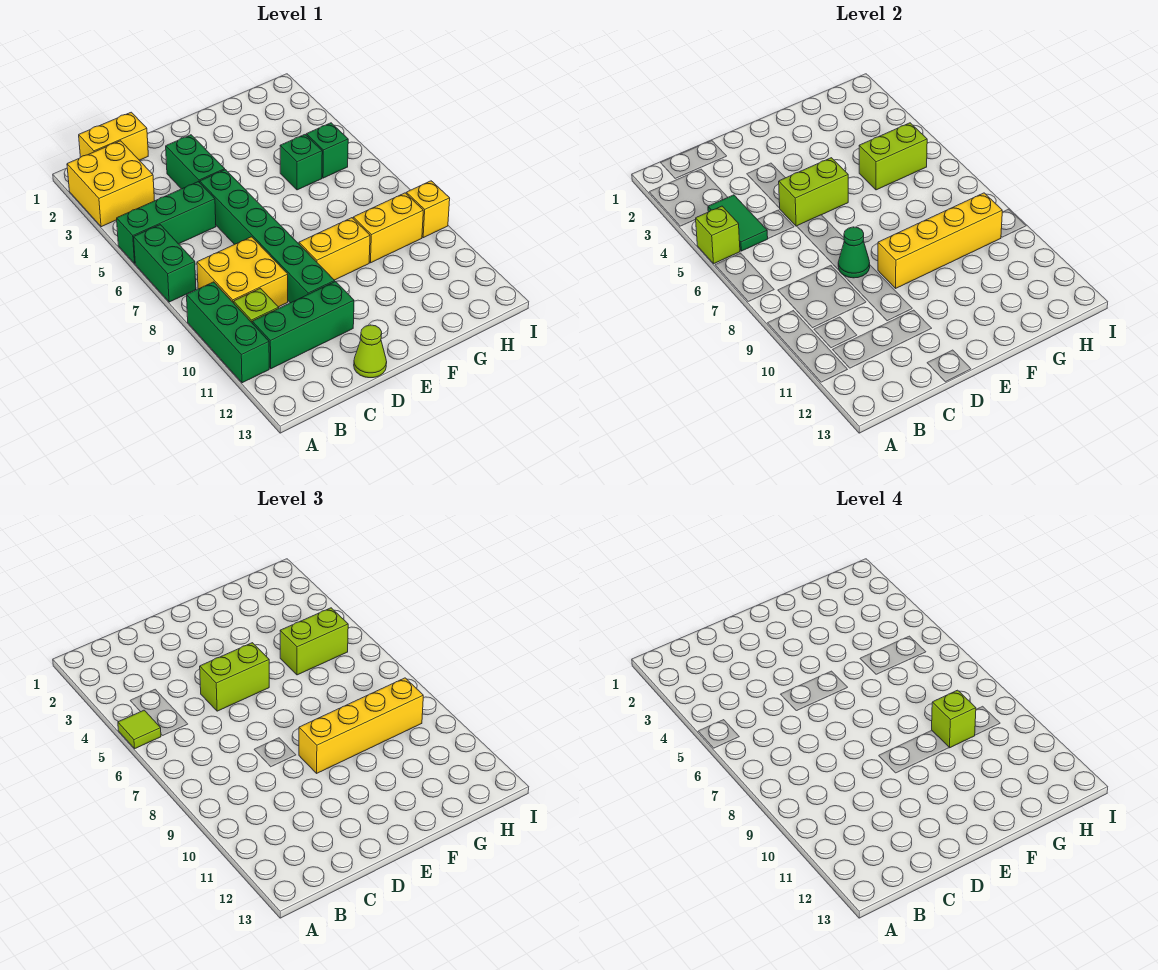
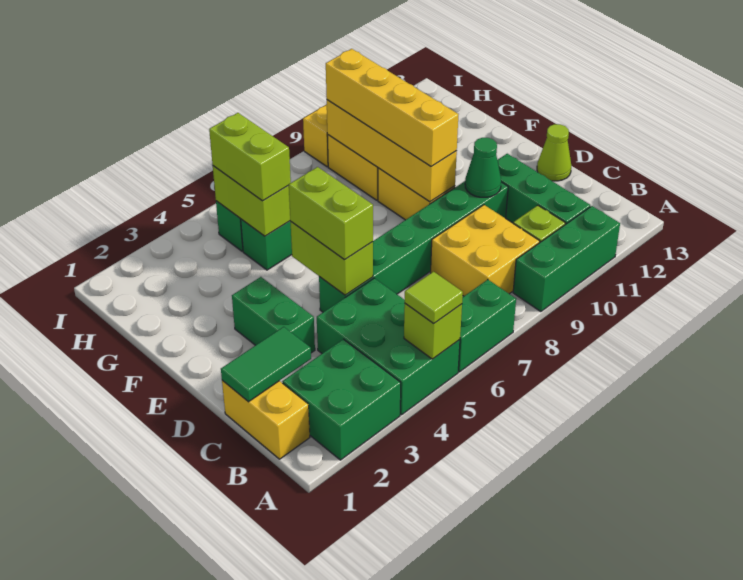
yellow 2x2 brick [67,141,155,227] -> green 2x2 brick [282,339,401,460]
green 1x3 brick [117,182,216,264] -> green 2x3 brick [317,278,460,415]
green 1x2 tile [708,195,768,251] -> green 1x2 tile moved to [221,327,311,402]
green 1x2 brick [166,135,225,189] -> green 1x2 brick turned to [232,277,315,353]
green 1x1 cone [838,227,870,278] -> green 1x1 cone moved to [465,138,501,197]
lime 1x1 brick [932,690,976,748] -> none

